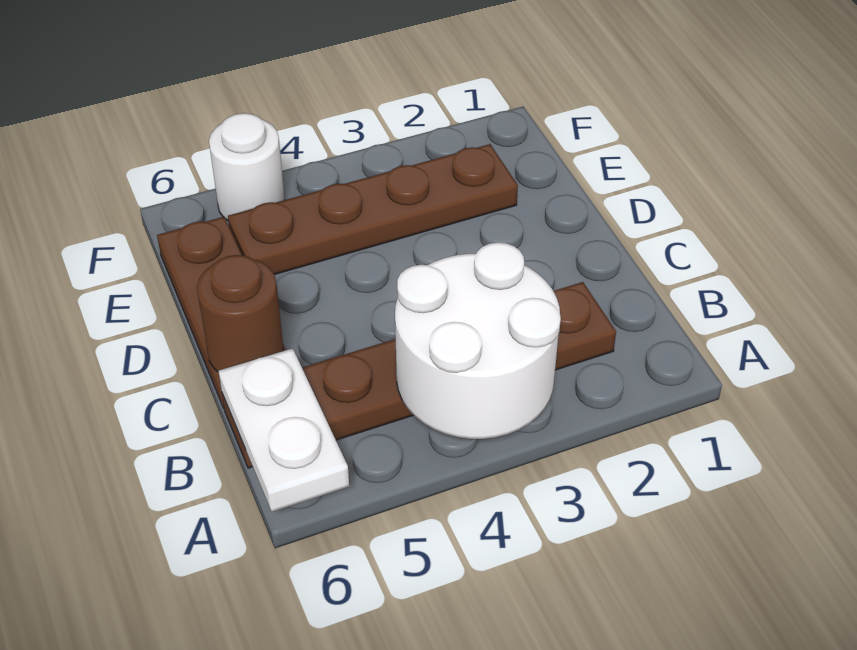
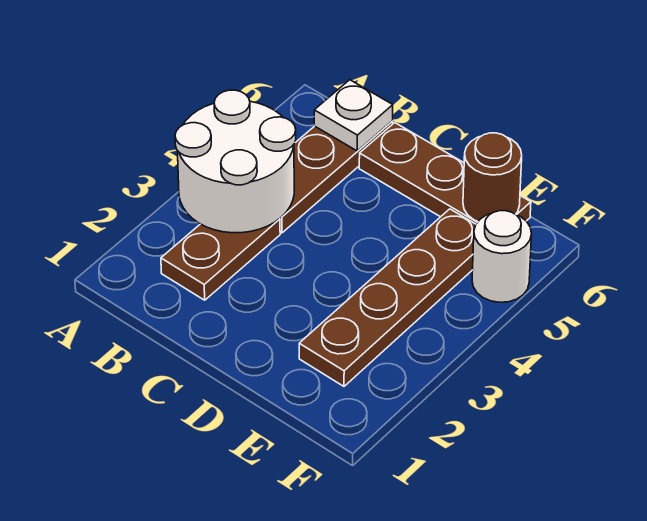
white 1x2 plate [218,348,349,512] -> white 1x1 plate [314,80,393,151]
brown 1x1 round brick [197,255,284,371] -> brown 1x1 round brick moved to [463,133,522,221]

